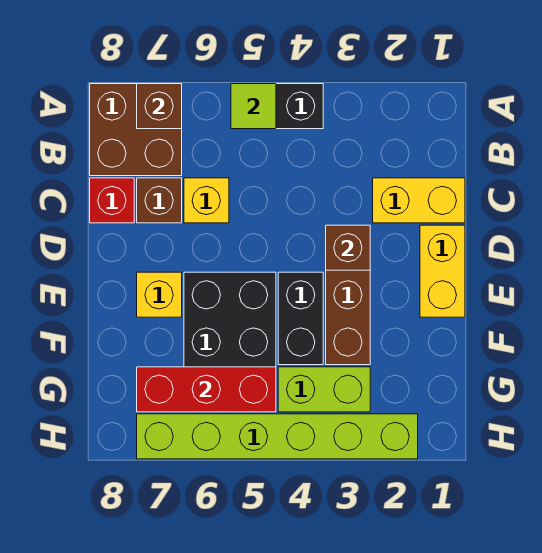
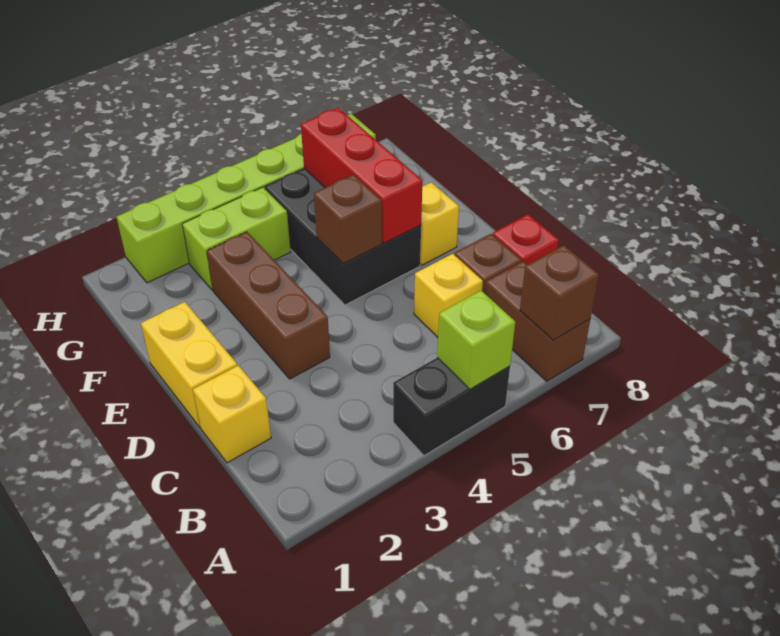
lime 1x1 tile [231,84,276,129] -> lime 1x1 brick [437,291,515,389]
brown 2x2 brick [90,84,182,176] -> brown 1x2 brick [485,261,590,381]
yellow 1x2 brick [373,178,465,223] -> yellow 1x1 brick [193,365,271,463]
brown 1x1 brick [326,225,370,270] -> brown 1x1 brick moved to [314,175,382,264]
black 1x2 brick [278,272,323,365] -> none
red 1x3 brick [137,367,276,412] -> red 1x3 brick turned to [301,108,422,243]

